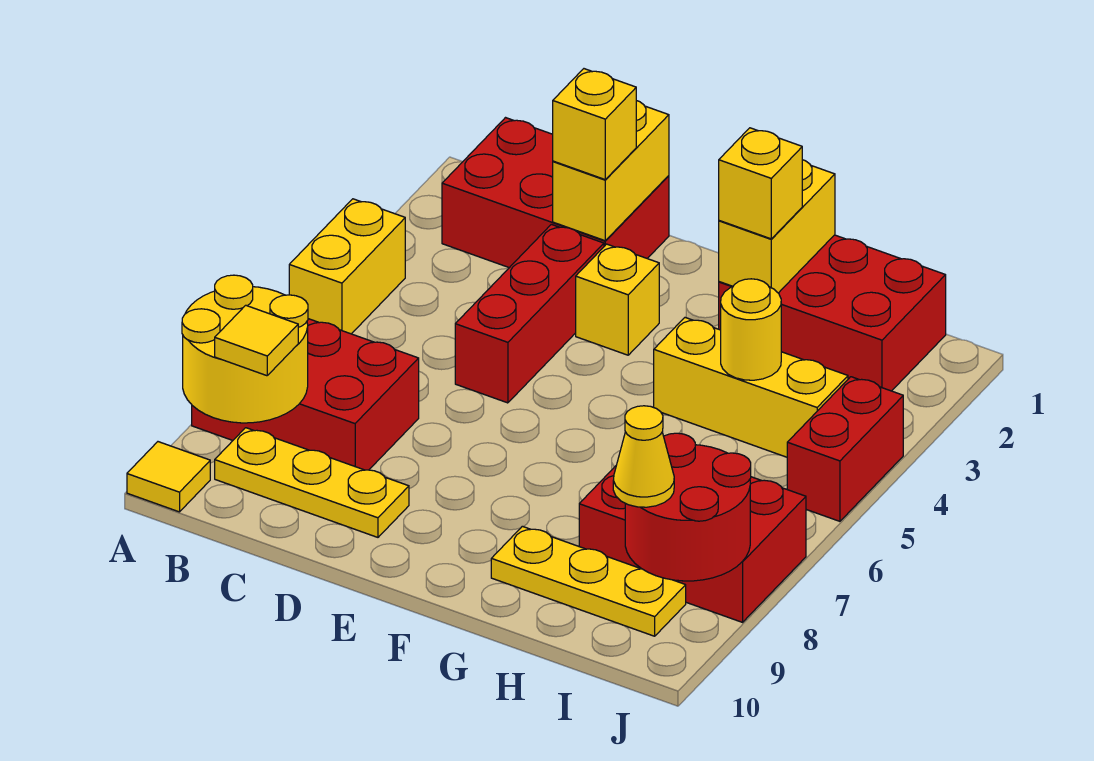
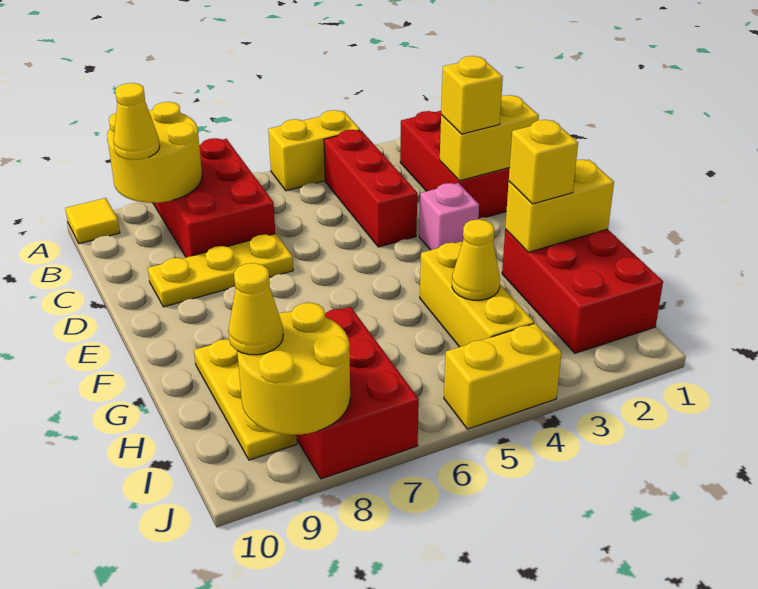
yellow 1x3 plate [215,428,409,537] -> yellow 1x3 plate turned to [148,234,293,307]
yellow 1x1 tile [215,305,298,376] -> yellow 1x1 cone [114,83,160,160]
red 1x3 brick [455,224,604,403] -> red 1x3 brick turned to [324,130,417,247]
yellow 1x1 brick [576,244,659,355] -> pink 1x1 brick [419,183,479,250]
yellow 1x1 round brick [721,279,781,380] -> yellow 1x1 cone [452,219,500,300]
red 2x2 round brick [625,433,751,581] -> yellow 2x2 round brick [237,303,350,435]
red 1x2 brick [787,377,903,521] -> yellow 1x2 brick [444,323,562,429]

